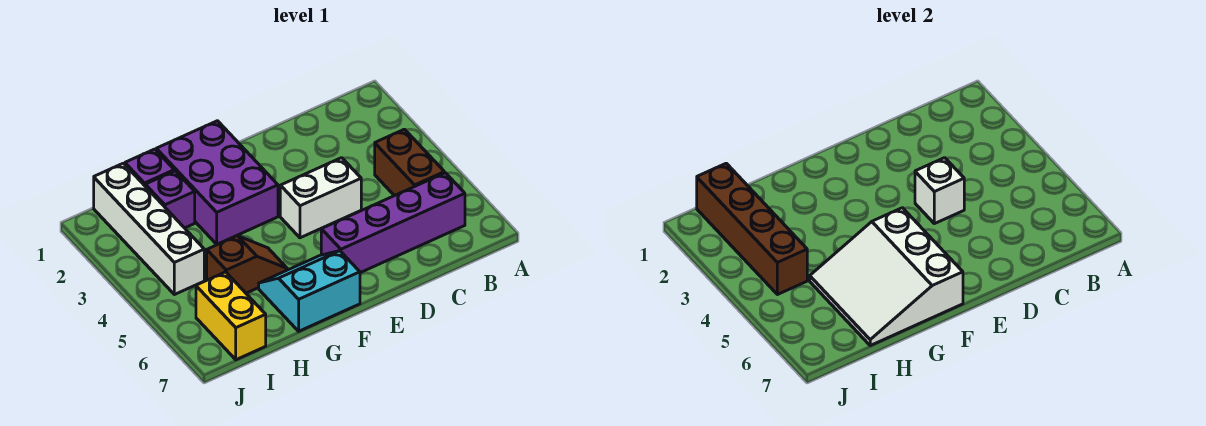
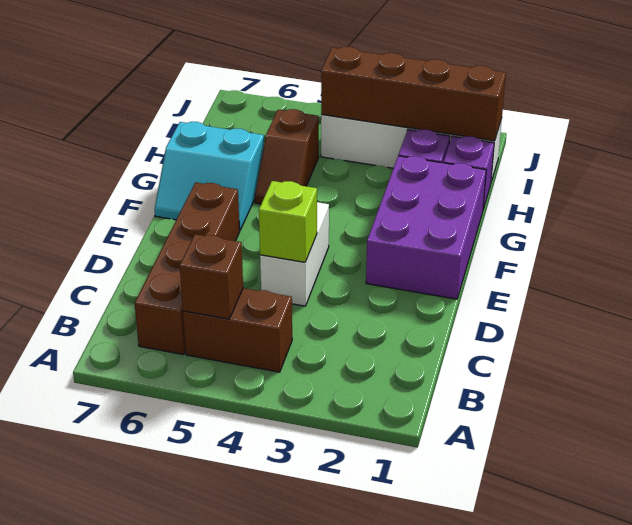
none -> brown 1x1 brick [180,234,243,319]
purple 1x4 brick [321,173,465,273] -> brown 1x4 brick [135,182,240,355]
white 1x1 brick [915,158,964,224] -> lime 1x1 brick [259,181,317,262]
purple 2x3 brick [156,121,278,244] -> purple 2x3 brick turned to [366,156,486,299]
white 3x3 slope [810,208,963,345] -> none
cyan 2x2 slope [259,251,360,331] -> cyan 2x2 slope turned to [155,122,264,230]
yellow 1x2 brick [196,272,266,360] -> none

